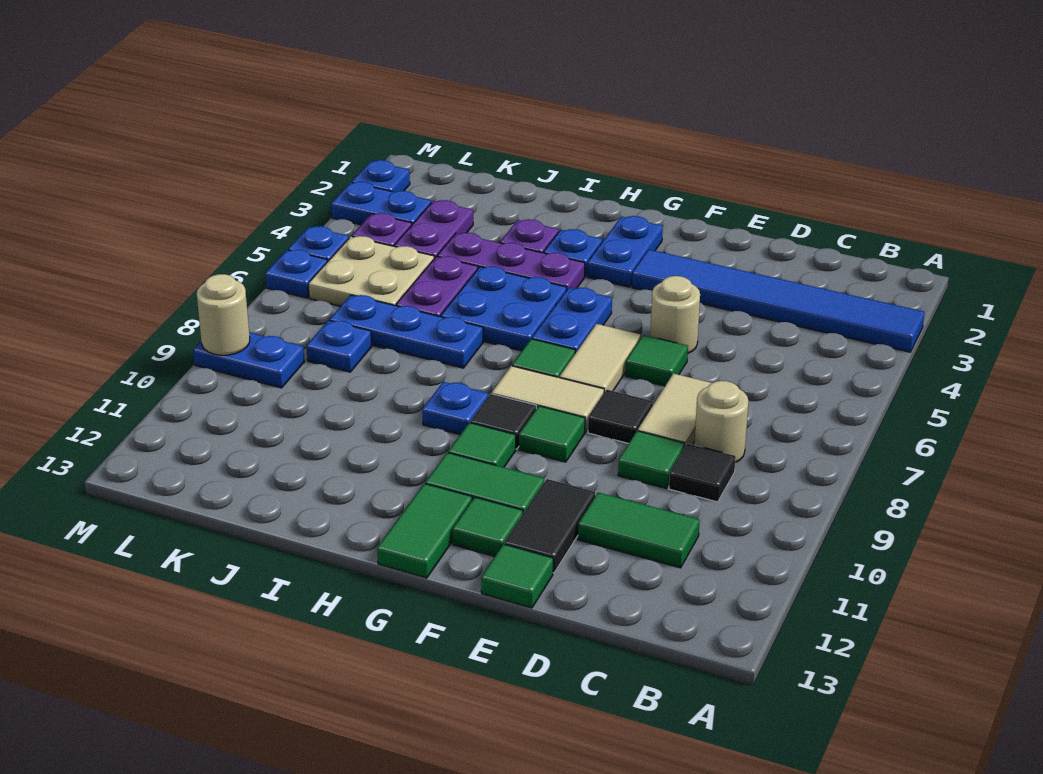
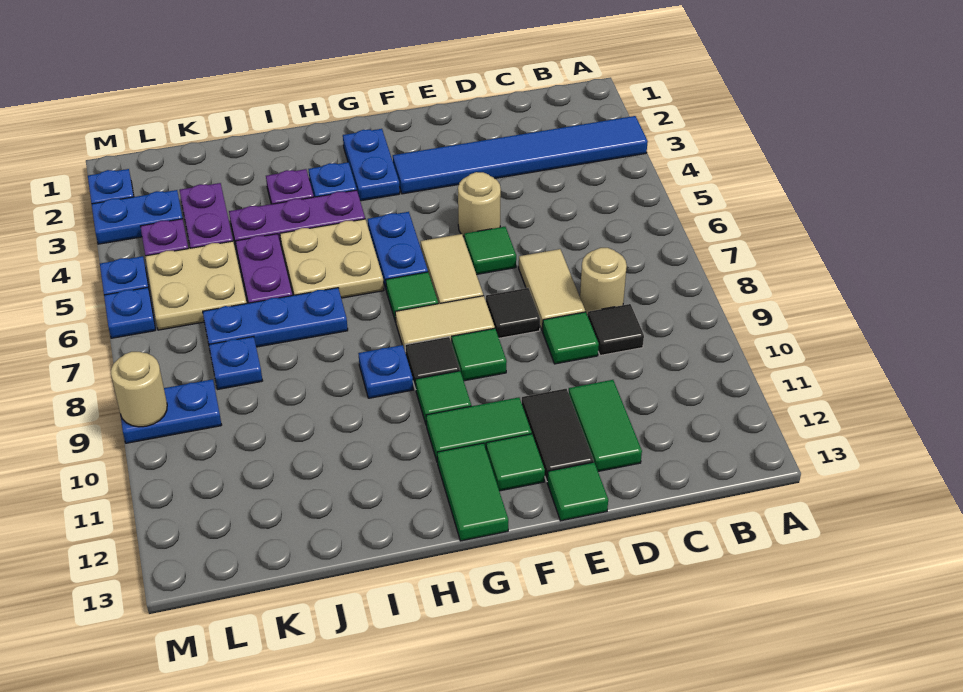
green 1x2 tile [578,492,700,568] -> green 1x2 tile turned to [568,380,642,471]
blue 2x2 plate [441,267,567,351] -> tan 2x2 plate [280,219,384,298]

